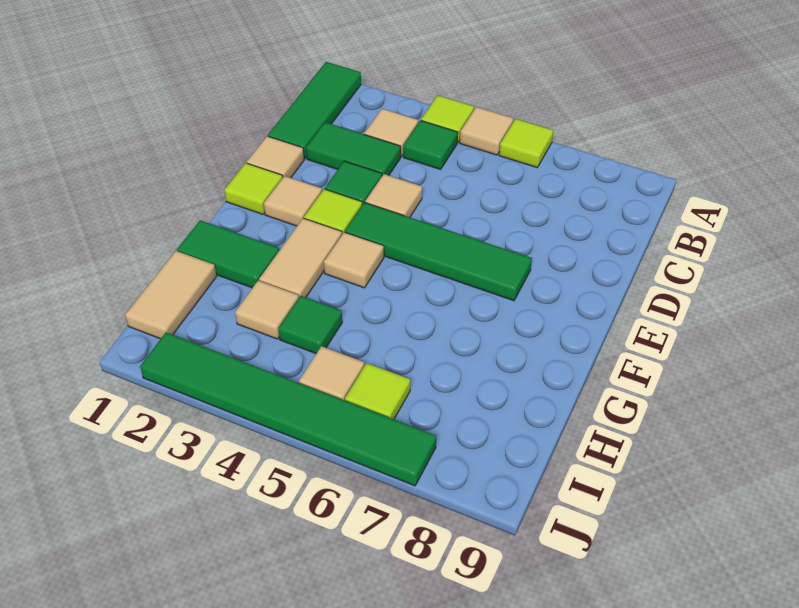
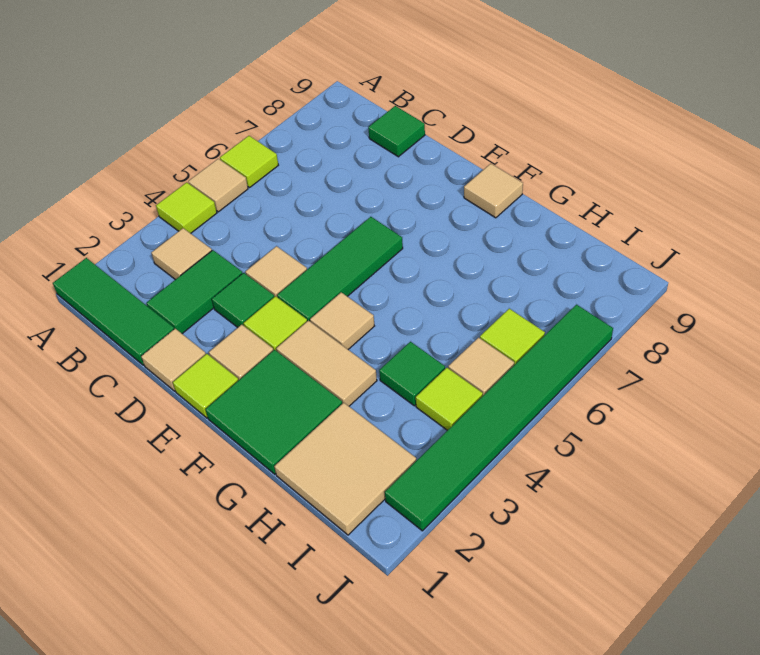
green 1x1 tile [403,121,458,169] -> green 1x1 tile moved to [368,106,425,157]
green 1x4 tile [345,202,532,301] -> green 1x3 tile [277,217,403,321]
green 1x2 tile [177,220,279,288] -> green 2x2 tile [206,350,342,474]
tan 1x2 tile [125,251,216,339] -> tan 2x2 tile [274,403,416,535]
tan 1x1 tile [235,281,299,339] -> tan 1x1 tile moved to [464,164,523,218]
none -> lime 1x1 tile [416,368,483,430]

